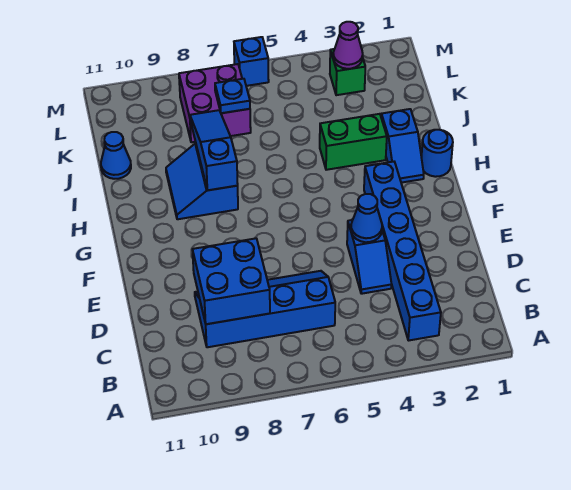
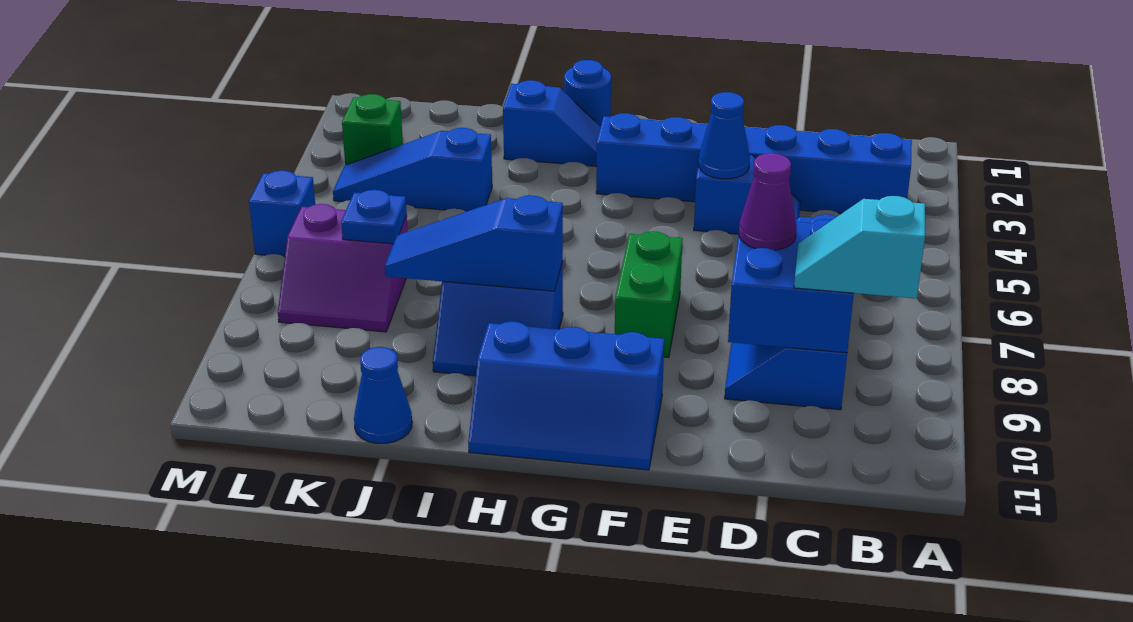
none -> cyan 1x2 slope [794,196,925,298]
none -> blue 2x3 slope [468,321,664,470]
green 1x2 brick [320,114,387,170] -> green 1x2 brick moved to [615,231,683,358]
none -> blue 1x3 slope [333,128,492,212]
purple 2x2 brick [179,64,251,142] -> purple 2x2 slope [278,204,408,332]
purple 1x1 cone [333,22,363,69] -> purple 1x1 cone moved to [739,153,797,250]

